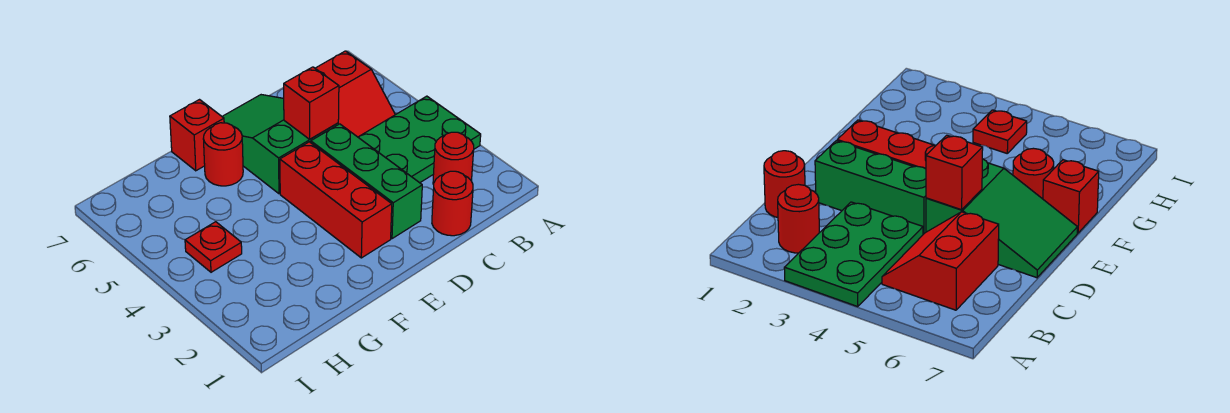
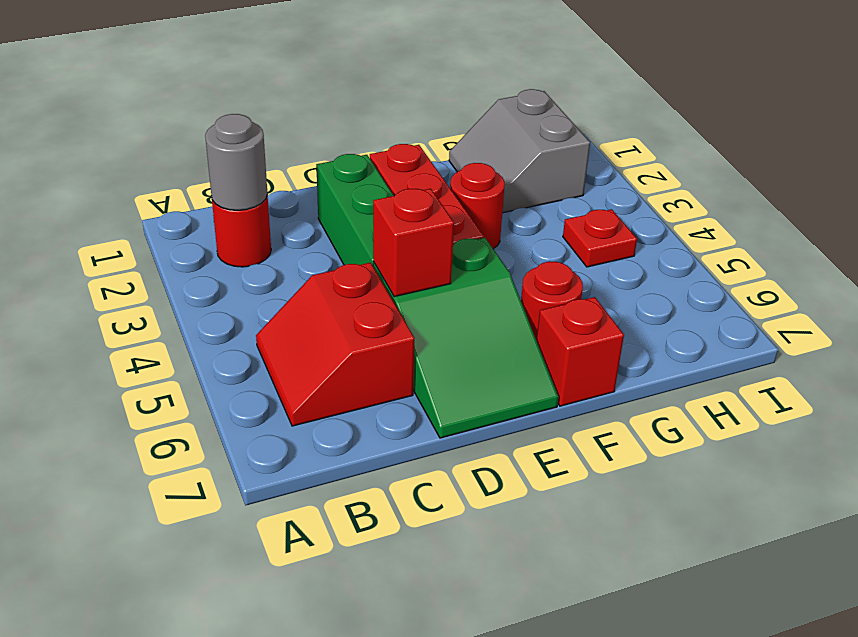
green 2x3 plate [358,96,481,183] -> none
none -> grey 1x1 round brick [205,114,268,210]
red 2x2 slope [315,51,395,137] -> red 2x2 slope turned to [256,263,415,426]
red 1x1 round brick [432,171,473,236] -> red 1x1 round brick moved to [450,163,505,249]
none -> grey 2x2 slope [449,89,590,213]

